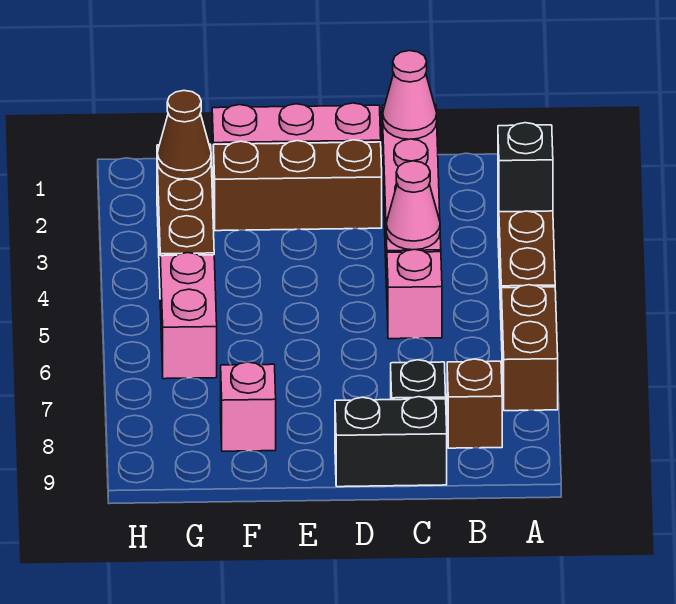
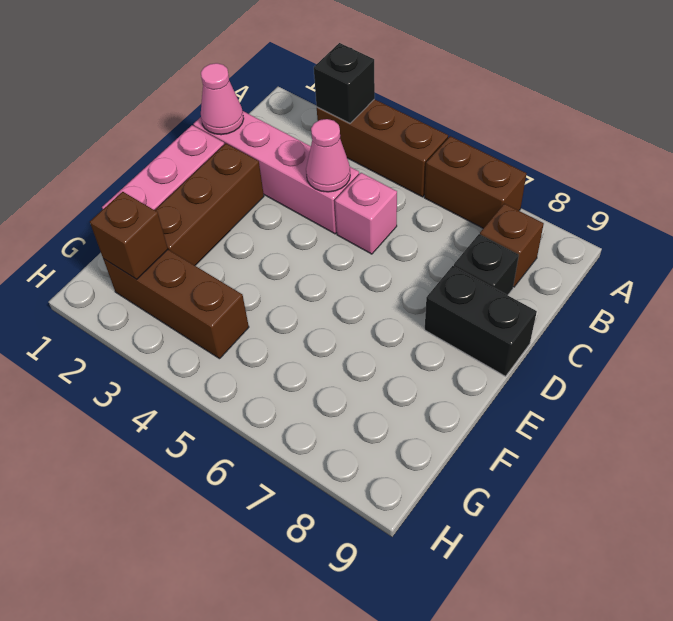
black 1x2 brick [335,397,447,487] -> black 1x2 brick turned to [425,266,537,376]
pink 1x1 brick [221,362,276,451] -> none
brown 1x1 cone [157,91,211,179] -> brown 1x1 brick [90,192,168,279]
pink 1x2 brick [160,253,217,379] -> none

